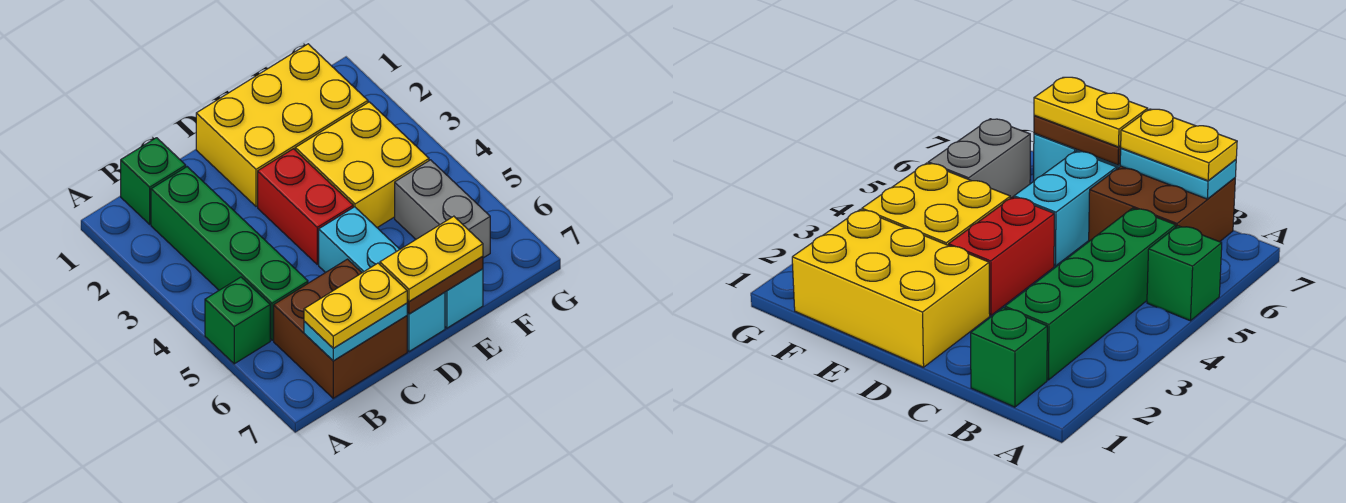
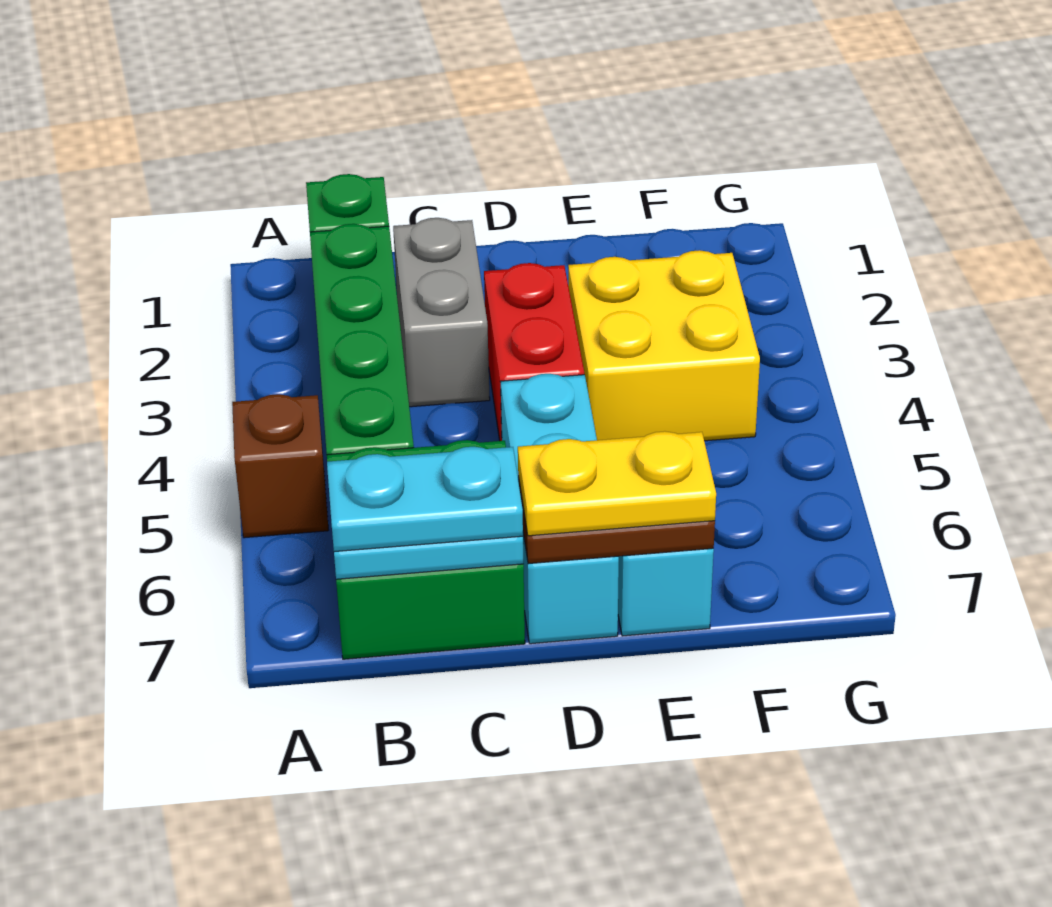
green 1x1 brick [205,277,270,364] -> brown 1x1 brick [232,394,328,538]
brown 2x2 brick [274,259,407,398] -> green 2x2 brick [327,440,525,659]
yellow 1x2 plate [304,263,407,348] -> cyan 1x2 plate [327,447,523,552]
yellow 2x3 brick [196,44,368,206] -> none
grey 1x2 brick [395,160,490,258] -> grey 1x2 brick moved to [393,218,490,407]

